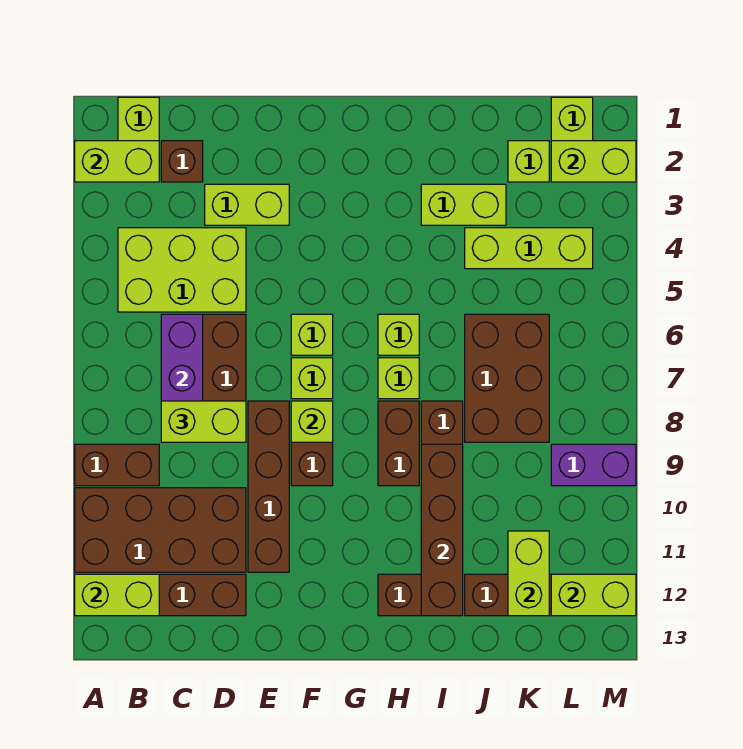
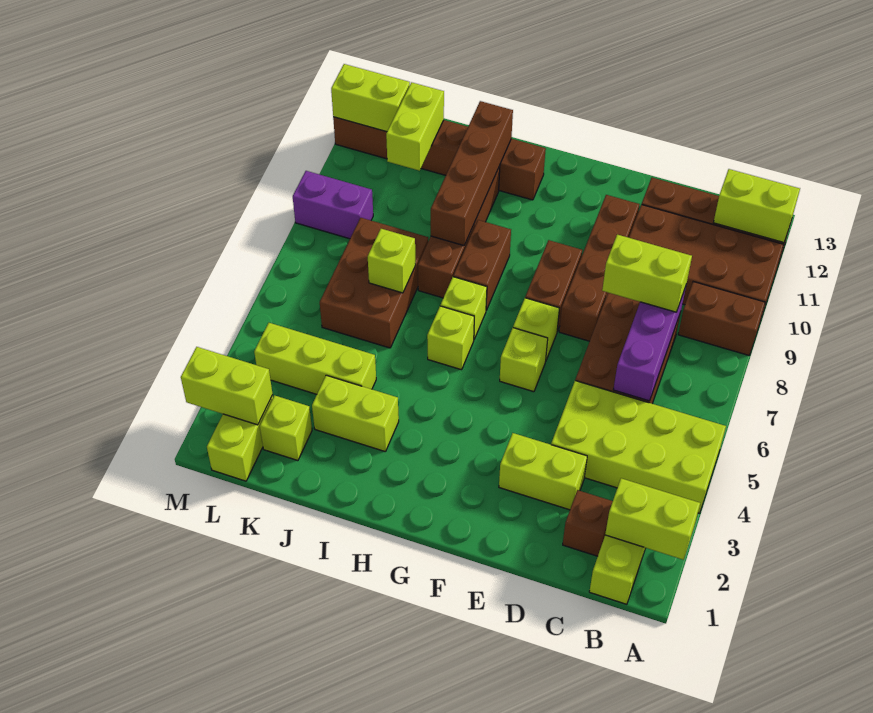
lime 2x3 brick [118,228,246,312] -> lime 2x4 brick [551,381,726,513]
lime 1x1 brick [291,401,333,442] -> lime 1x1 brick moved to [368,229,416,293]

